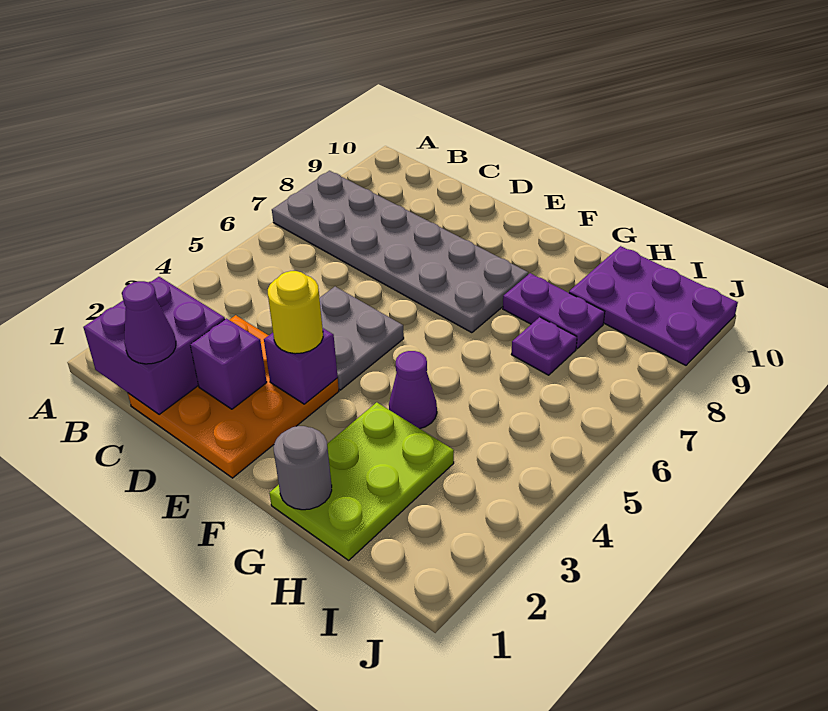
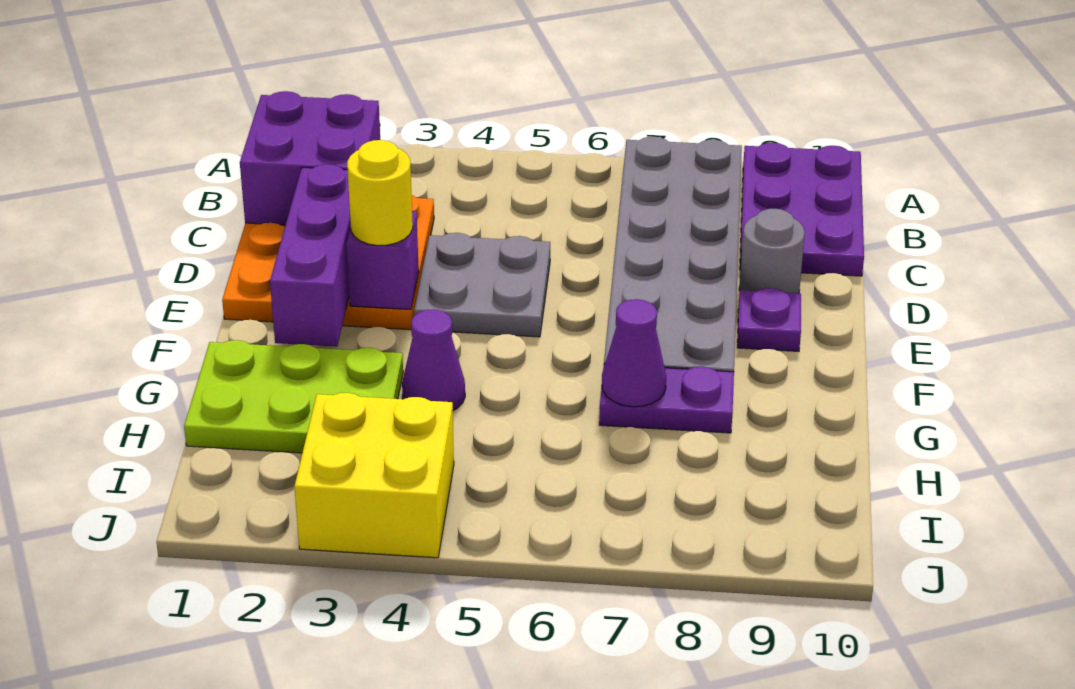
purple 1x1 cone [122,281,176,364] -> purple 1x1 cone moved to [602,299,666,407]
purple 1x1 brick [190,318,267,409] -> purple 1x3 brick [270,164,351,347]
grey 1x1 round brick [274,426,332,510] -> grey 1x1 round brick moved to [739,209,805,294]
purple 1x2 plate [503,273,605,349] -> purple 1x2 plate turned to [599,364,734,433]
purple 1x1 plate [511,317,577,375] -> purple 1x1 plate moved to [737,288,801,351]
purple 2x3 plate [569,246,738,365] -> purple 2x3 plate moved to [740,143,864,276]
none -> yellow 2x2 brick [294,393,454,558]

